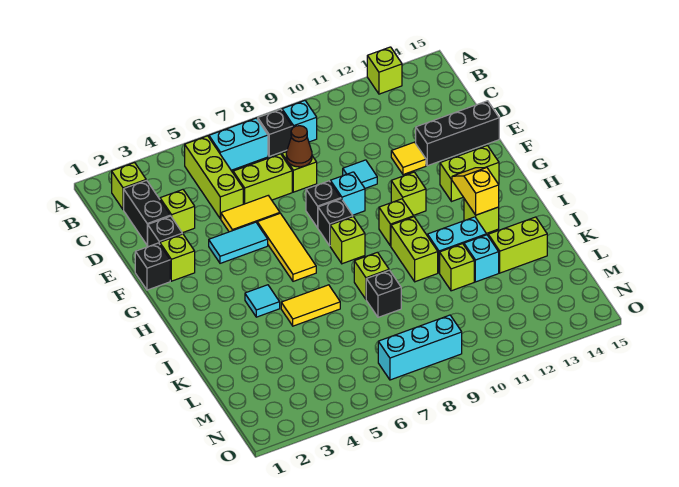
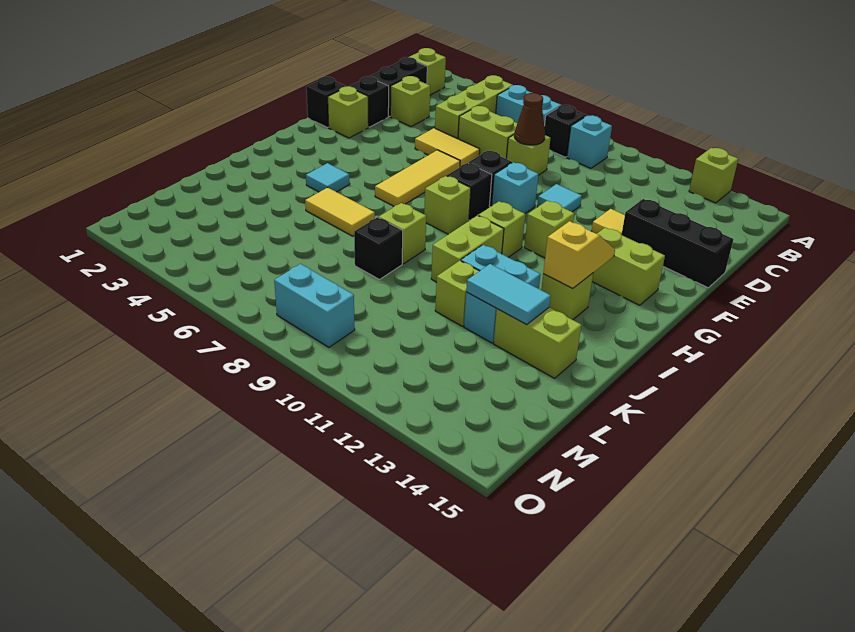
cyan 1x2 tile [209,222,268,263] -> cyan 1x2 tile moved to [466,264,551,325]
cyan 1x3 brick [378,315,462,380] -> cyan 1x2 brick [274,264,355,347]

